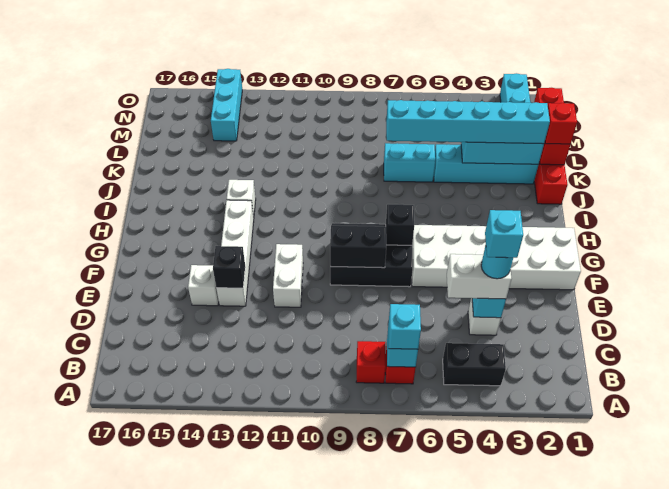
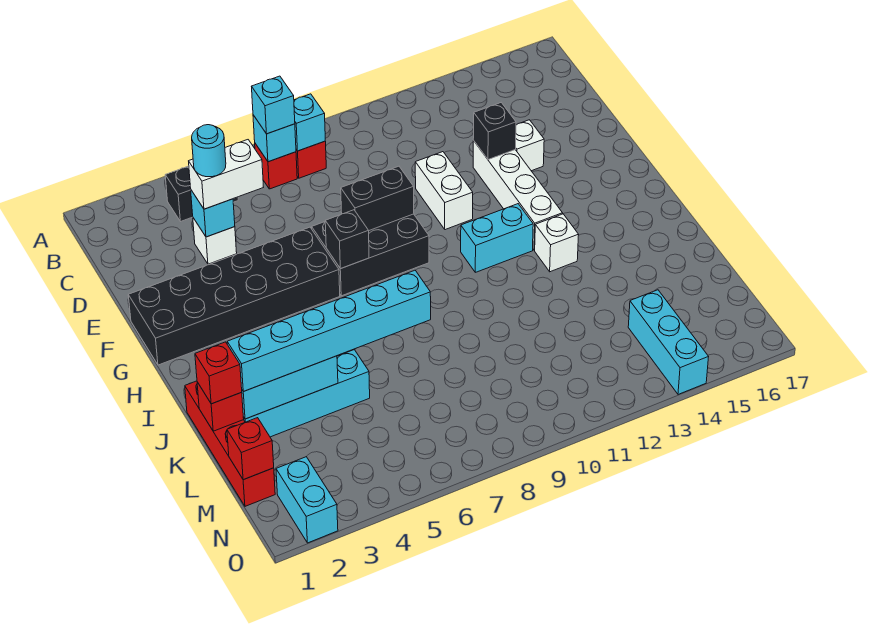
cyan 1x1 brick [485,210,523,258] -> cyan 1x1 brick moved to [294,94,325,151]
white 2x6 brick [412,225,581,290] -> black 2x6 brick [128,227,340,365]
cyan 1x2 brick [384,143,435,182] -> cyan 1x2 brick moved to [461,204,533,272]

